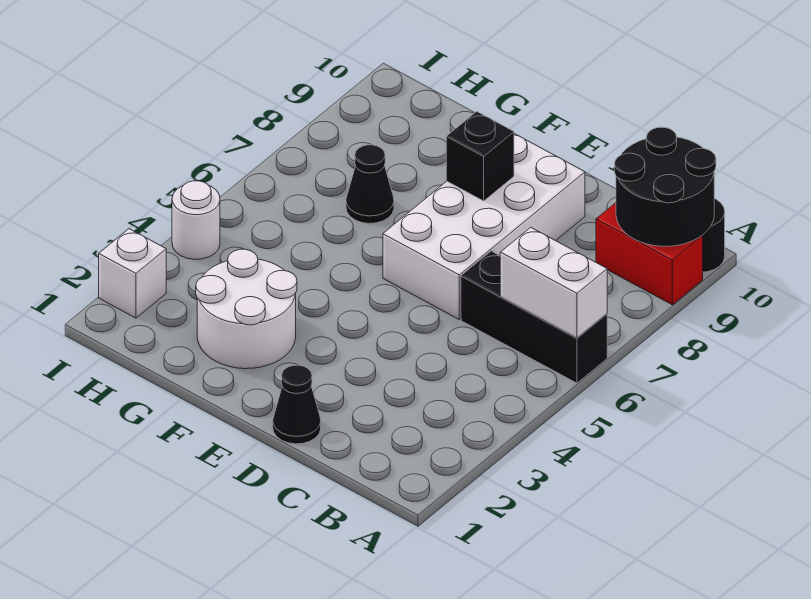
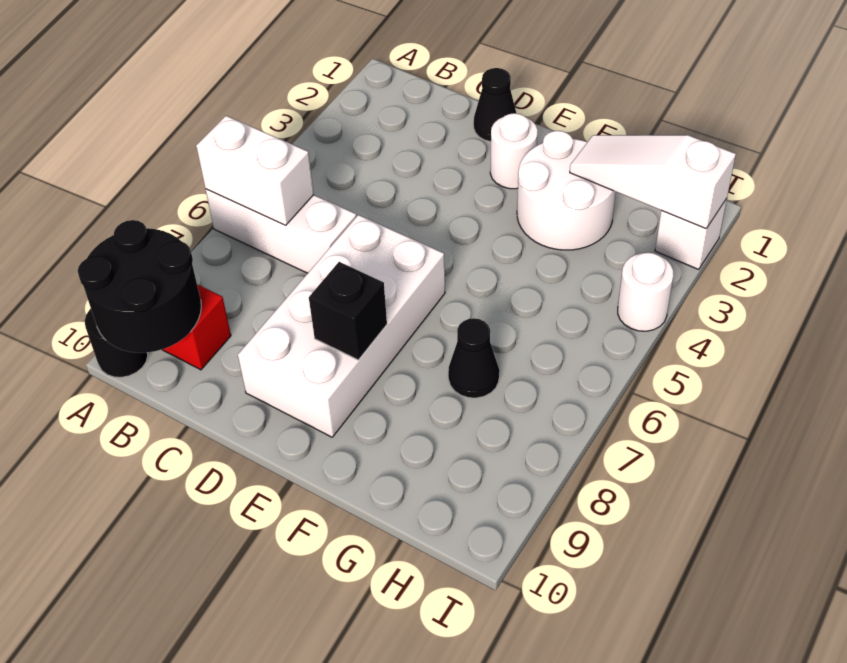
black 1x3 brick [461,251,607,383] -> white 1x3 brick [205,189,356,273]
none -> white 1x1 round brick [490,113,538,189]
none -> white 1x3 slope [570,135,736,228]

